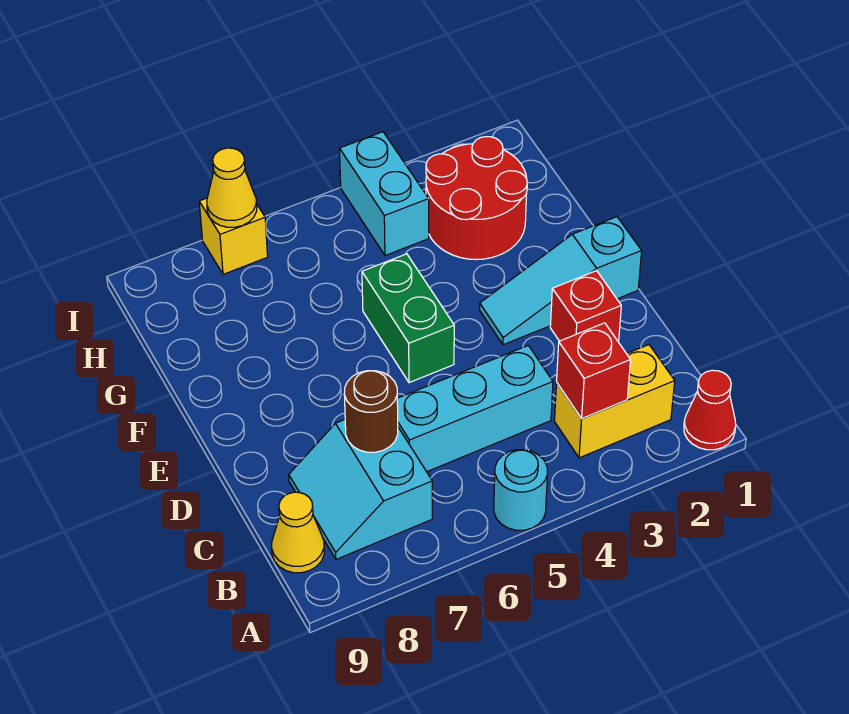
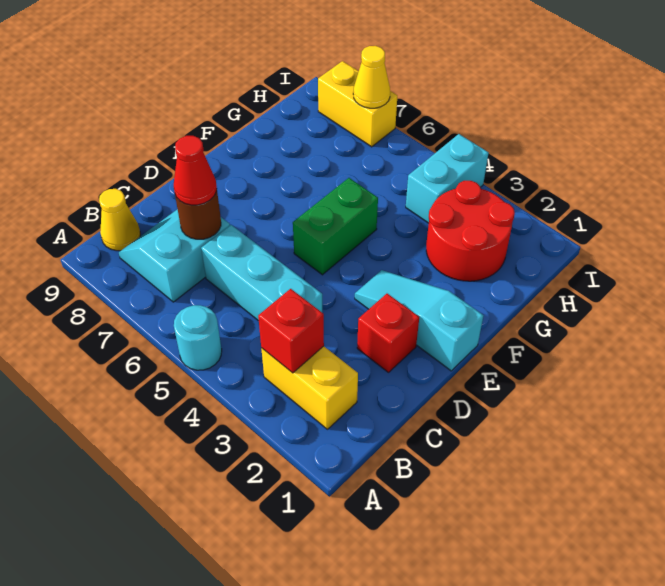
red 1x1 cone [684,370,736,450] -> red 1x1 cone moved to [174,136,217,205]
yellow 1x1 brick [199,198,268,274] -> yellow 1x2 brick [318,61,397,147]

